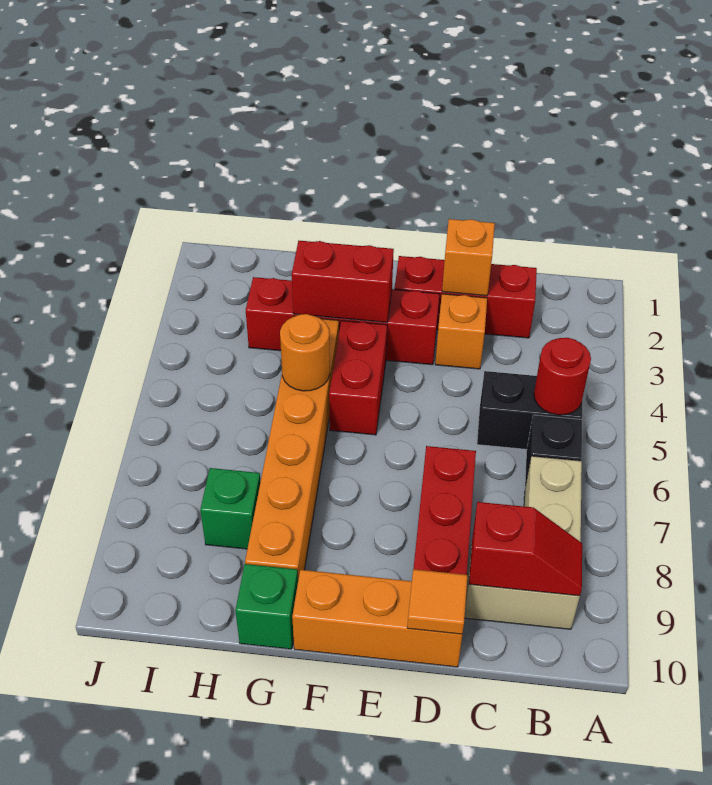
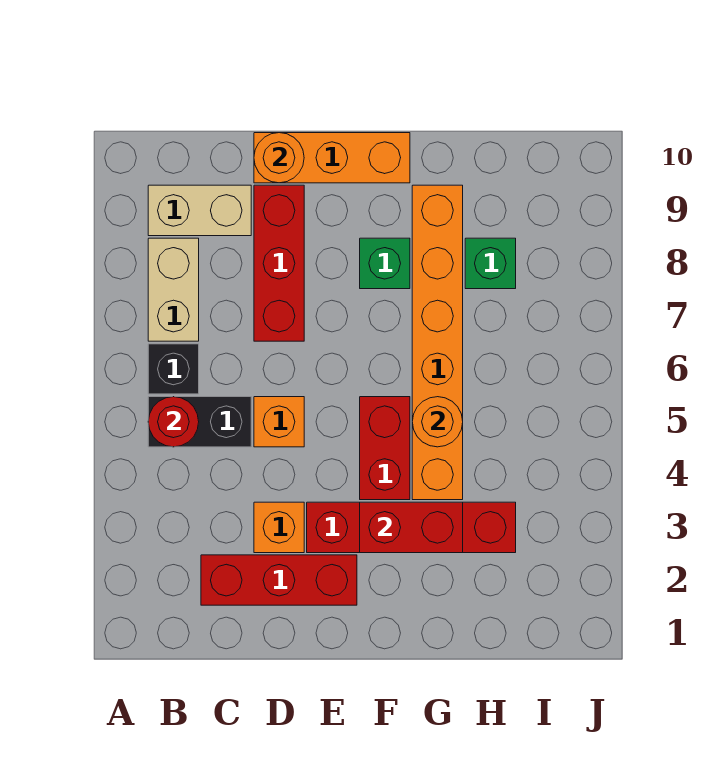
red 1x2 slope [469,502,582,596] -> none
orange 1x1 brick [442,219,495,296] -> orange 1x1 brick moved to [254,397,304,447]
orange 1x1 tile [407,569,468,634] -> orange 1x1 round brick [254,133,304,183]
green 1x1 brick [235,564,298,649] -> green 1x1 brick moved to [360,238,410,289]

